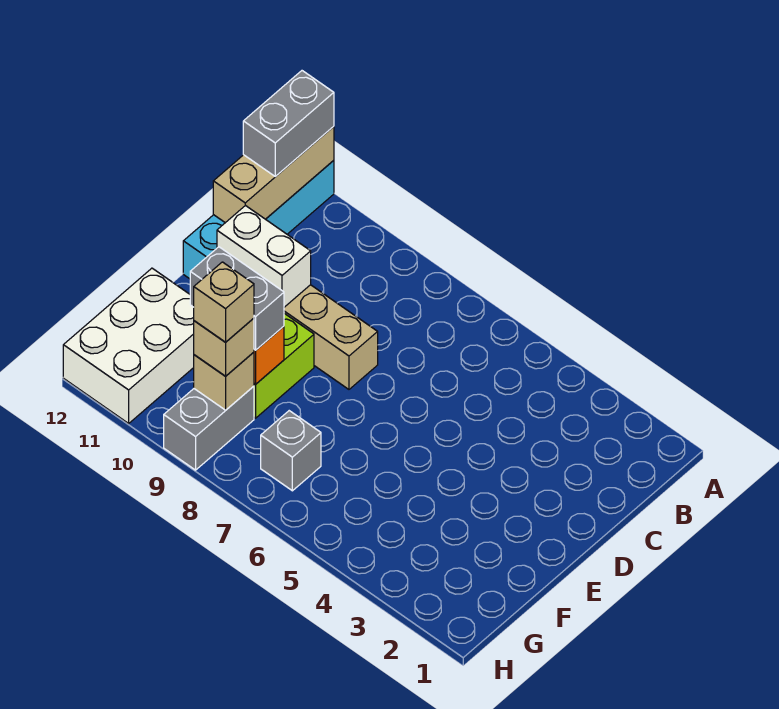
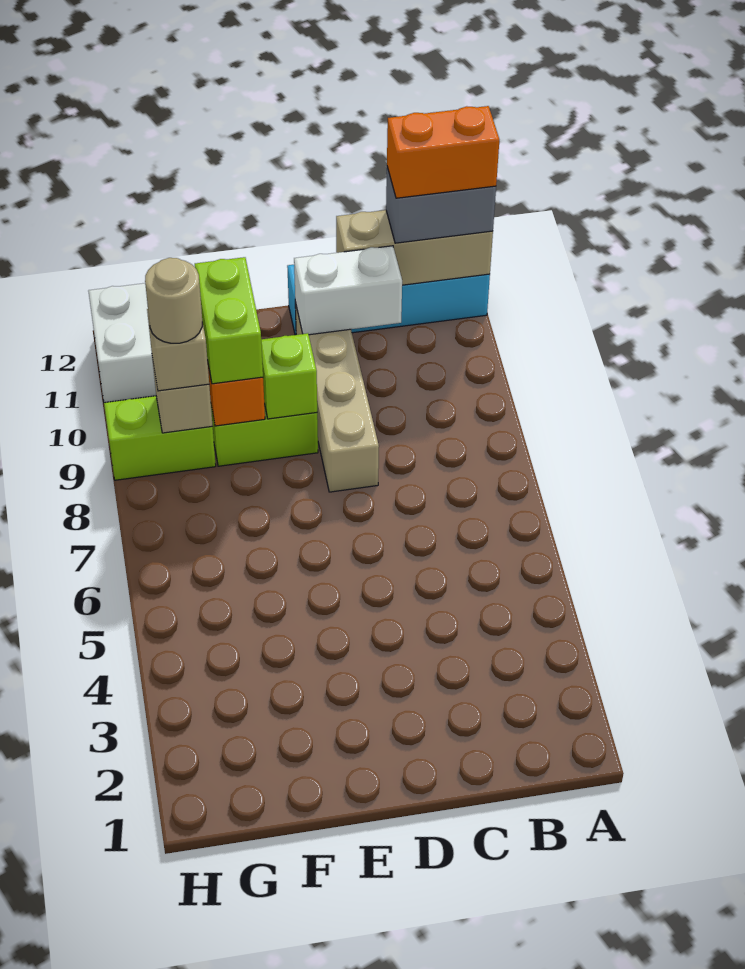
none -> orange 1x2 brick [387,106,499,198]
white 1x2 brick [217,205,311,307] -> white 1x2 brick turned to [294,246,402,335]
none -> lime 1x1 brick [261,333,317,419]
grey 1x2 brick [190,247,284,350] -> lime 1x2 brick [195,257,263,384]
grey 1x1 brick [261,411,321,491] -> none
grey 1x2 brick [164,386,254,470] -> lime 1x2 brick [104,396,216,480]
tan 1x1 brick [194,262,254,342] -> tan 1x1 round brick [145,258,202,343]

